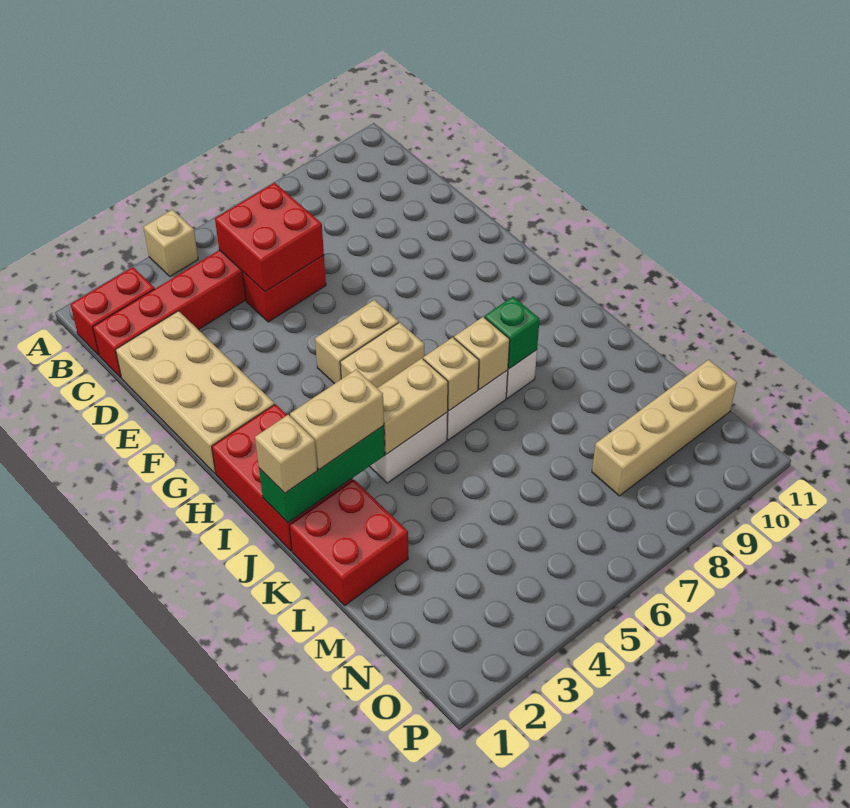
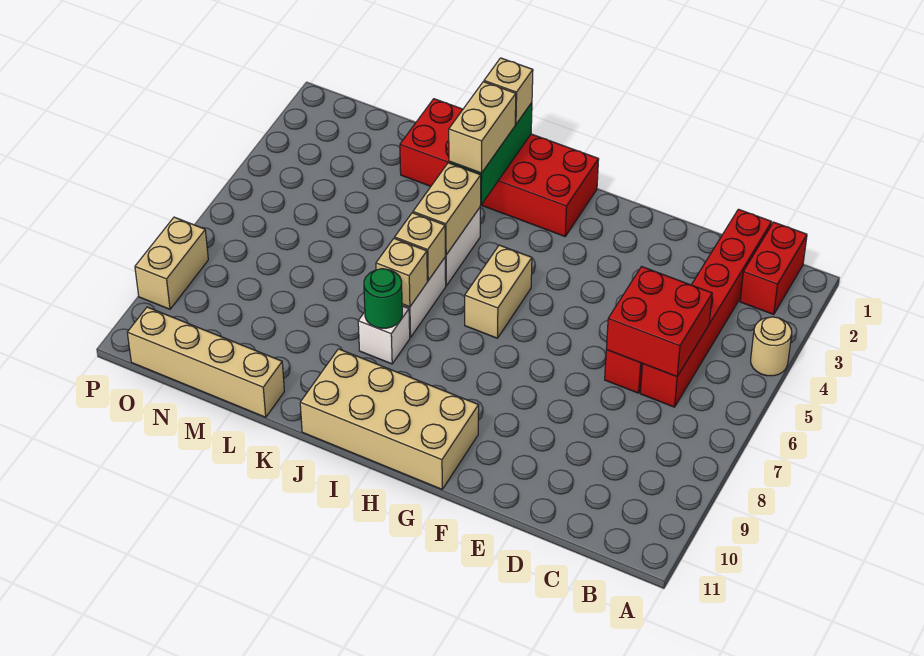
tan 1x1 brick [144,210,198,276] -> tan 1x1 round brick [751,317,792,376]
tan 2x4 brick [116,311,275,474] -> tan 2x4 brick moved to [300,349,479,489]
tan 1x2 brick [315,300,399,384] -> tan 1x2 brick moved to [135,217,208,309]
green 1x1 brick [484,297,540,369] -> green 1x1 round brick [364,269,402,328]
tan 1x4 brick [592,360,737,496] -> tan 1x4 brick turned to [127,307,284,417]

